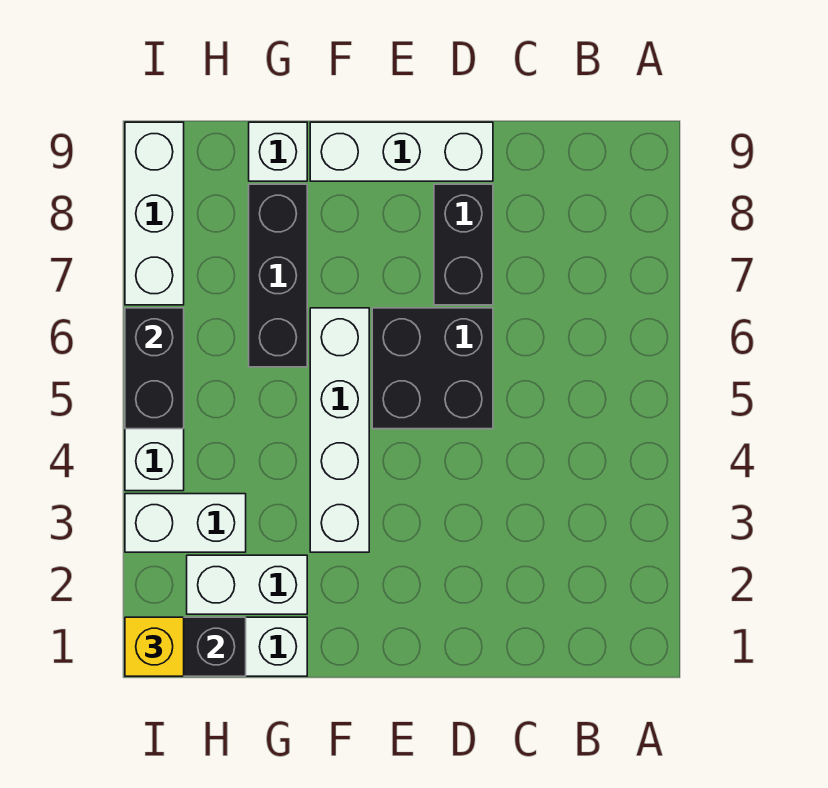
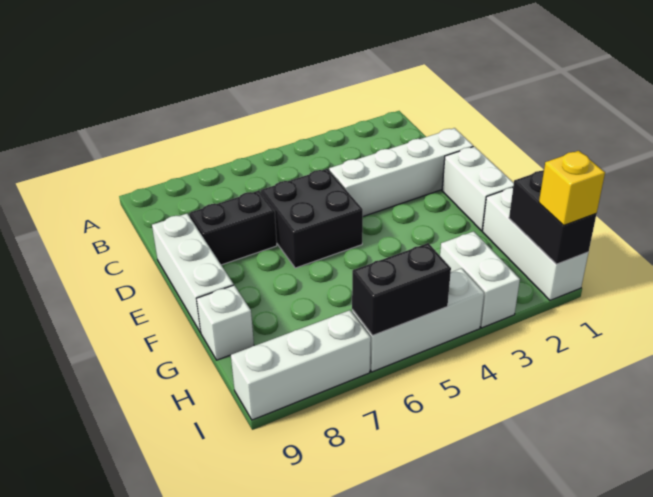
white 1x4 brick [310,308,369,552] -> white 1x4 brick moved to [329,128,473,216]
white 1x2 brick [187,555,307,614] -> white 1x2 brick moved to [442,146,514,231]
black 1x3 brick [249,184,307,367] -> none

